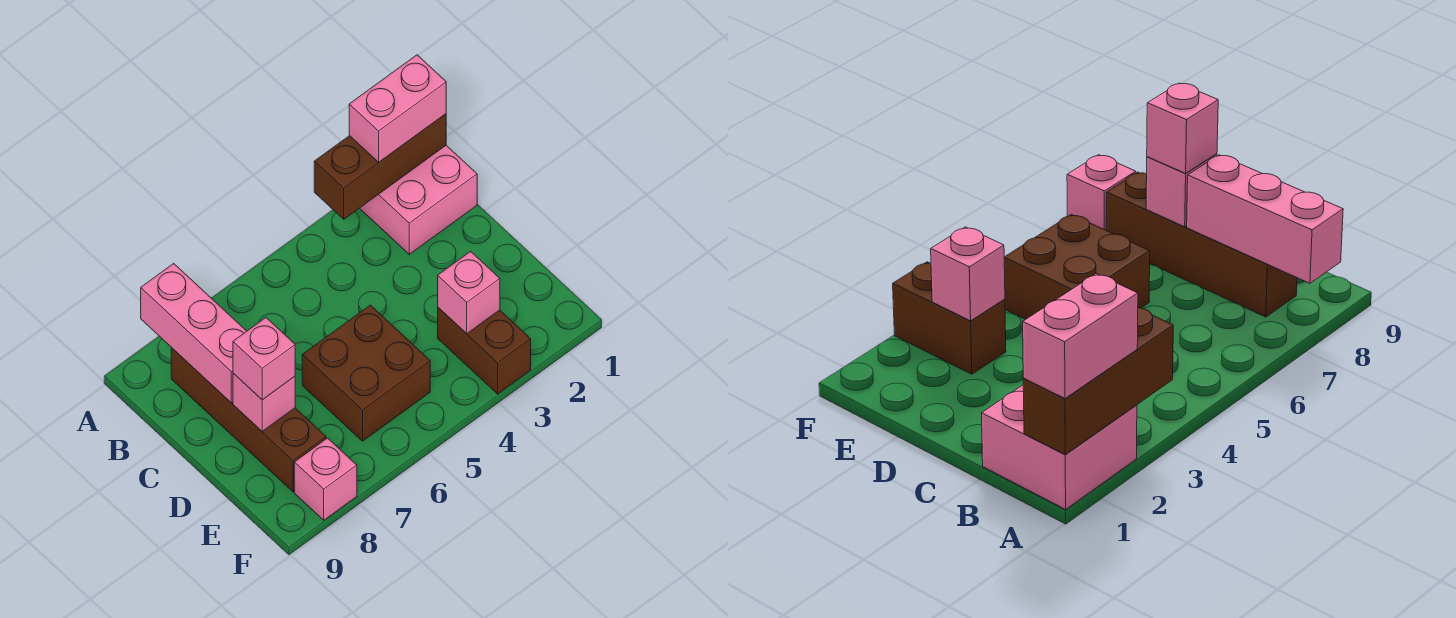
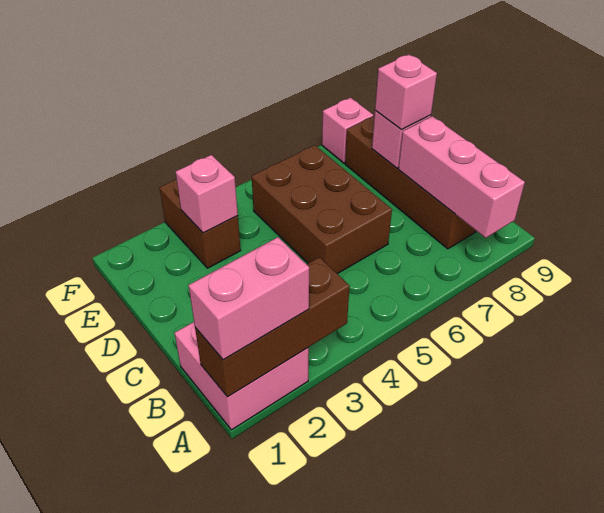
brown 2x2 brick [302,305,430,441] -> brown 2x3 brick [252,145,392,274]

